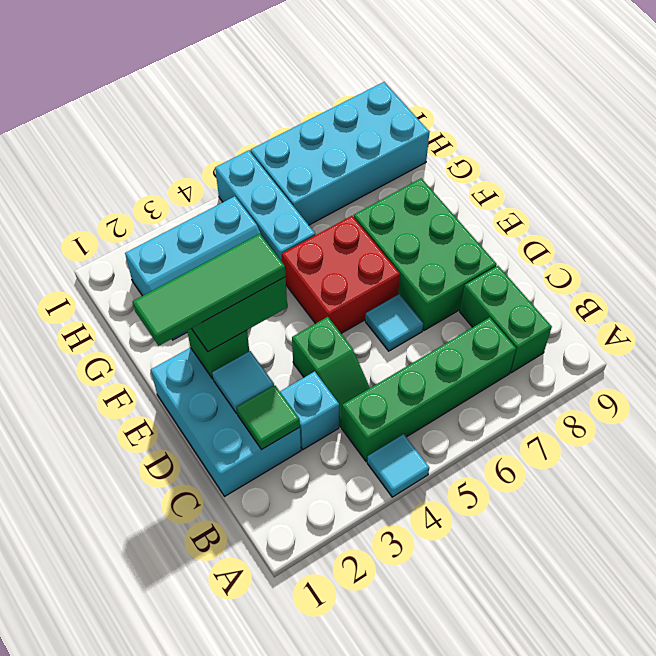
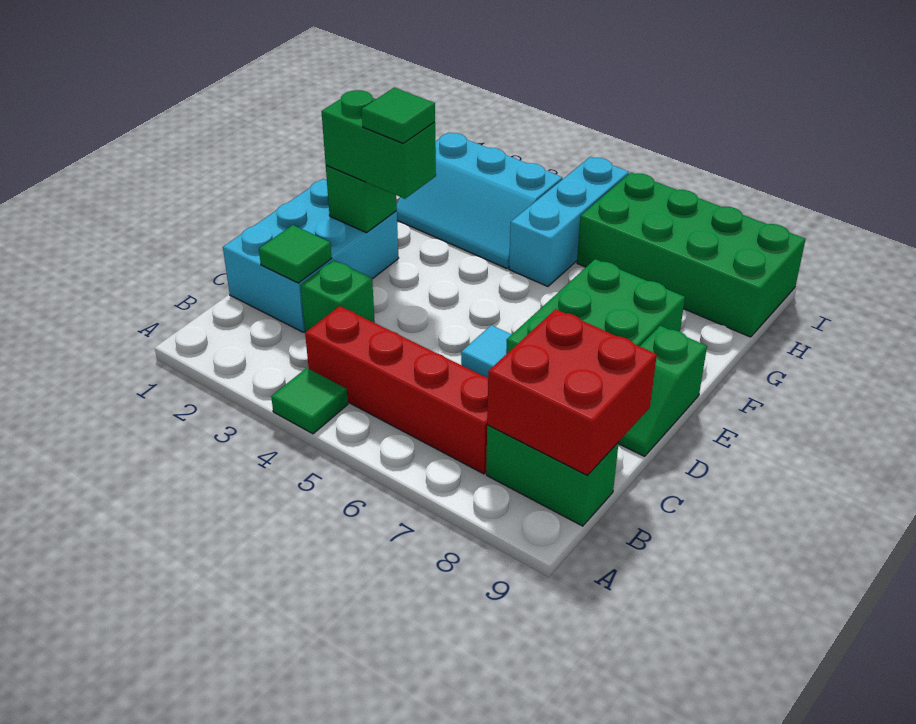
cyan 1x1 tile [367,434,429,497] -> green 1x1 tile [271,368,348,434]
green 1x4 brick [342,317,516,461] -> red 1x4 brick [305,306,488,474]
green 1x2 brick [460,266,552,373] -> green 1x2 brick turned to [486,425,619,526]
cyan 1x1 brick [280,371,339,449] -> green 1x1 brick [300,260,375,332]
green 1x2 slope [292,317,370,427] -> green 1x2 slope moved to [619,326,707,456]
cyan 1x1 tile [212,351,274,413] -> none
green 1x3 tile [133,234,286,346] -> green 1x1 tile [362,88,435,143]
red 2x2 brick [282,216,400,333] -> red 2x2 brick moved to [487,309,657,475]
cyan 2x4 brick [251,82,429,225] -> green 2x4 brick [577,173,806,337]

